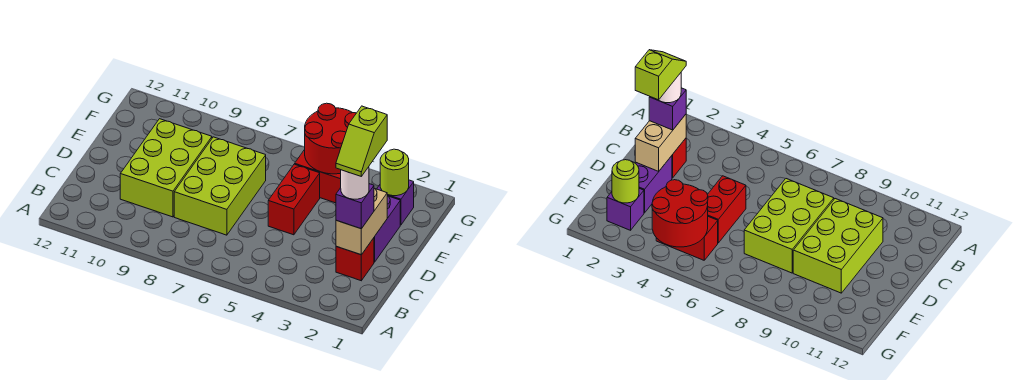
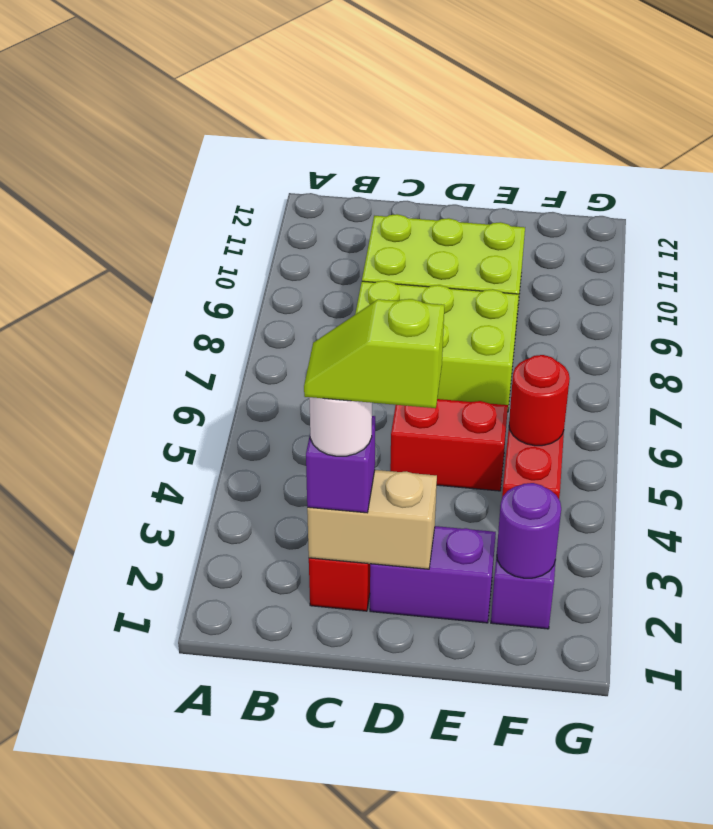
lime 1x1 round brick [380,149,409,196] -> purple 1x1 round brick [497,483,561,578]
red 2x2 round brick [305,103,356,174] -> red 1x1 round brick [509,355,570,446]

